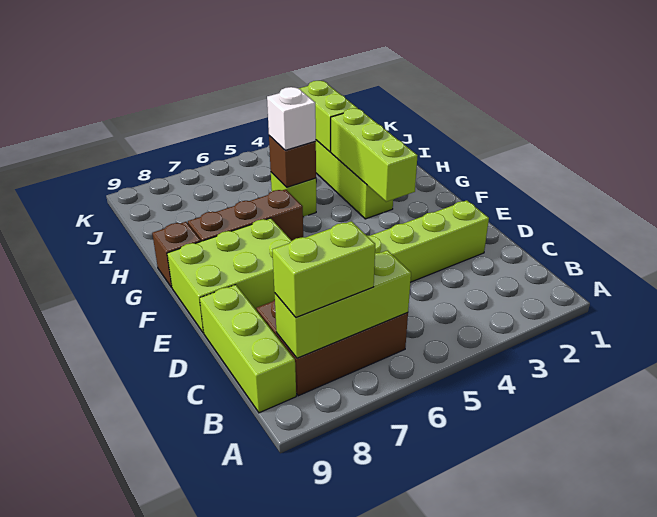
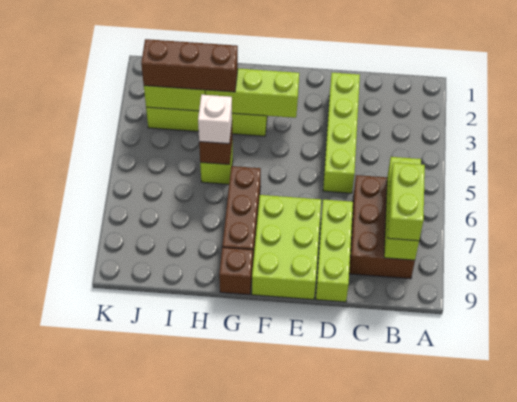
lime 1x3 brick [200,285,296,413] -> lime 1x3 brick turned to [316,199,353,302]
none -> brown 1x3 brick [141,39,238,92]

